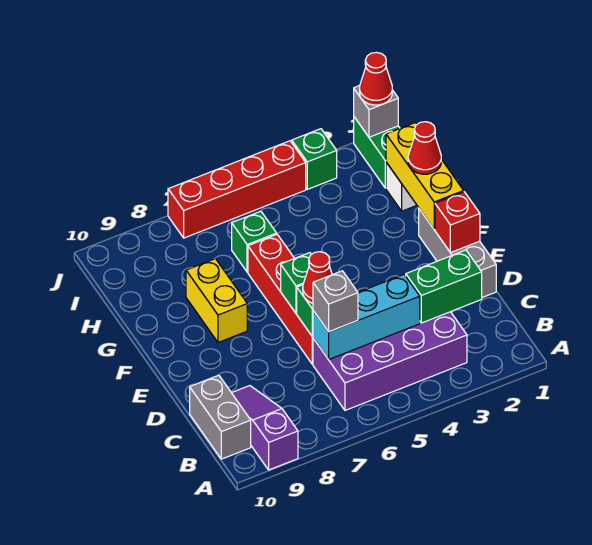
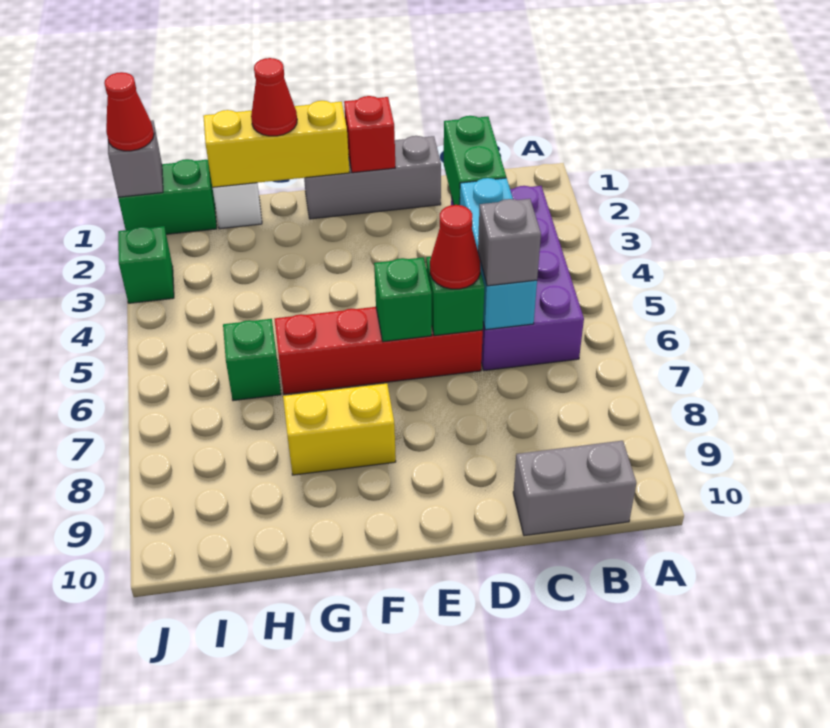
purple 1x3 slope [232,386,298,470] -> none
red 1x4 brick [168,141,306,238] -> none

